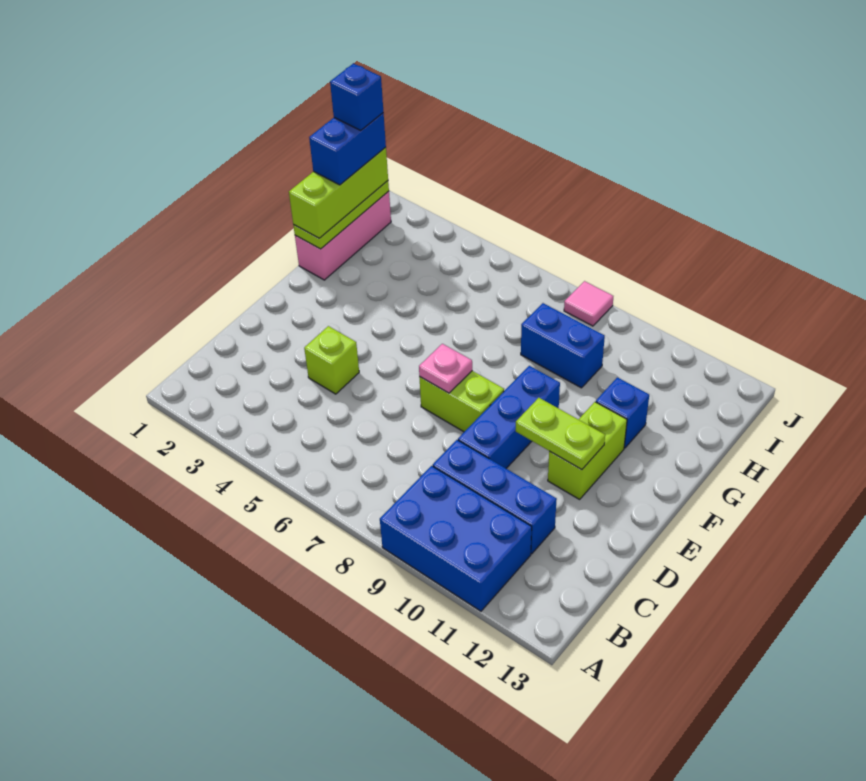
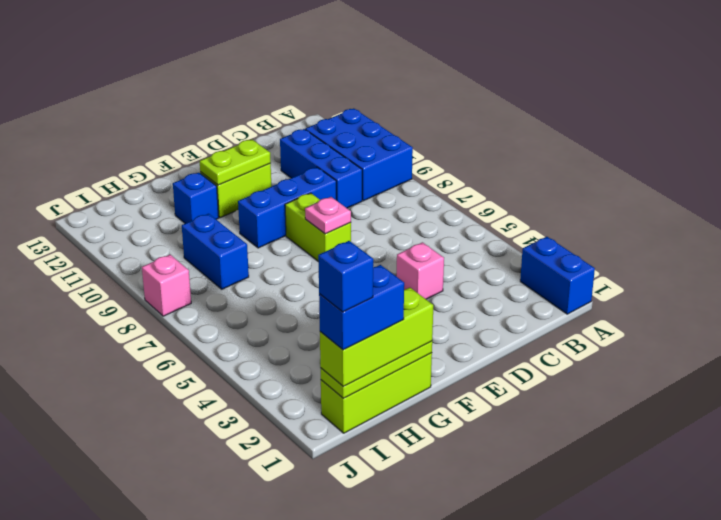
none -> blue 1x2 brick [520,237,595,314]
lime 1x1 brick [304,326,359,394] -> pink 1x1 brick [397,242,444,299]
lime 1x2 plate [516,398,605,470] -> lime 1x2 plate turned to [200,140,271,185]
pink 1x3 brick [295,191,391,280] -> lime 1x3 brick [321,353,432,433]
pink 1x1 tile [564,281,613,326] -> pink 1x1 brick [142,255,191,316]

